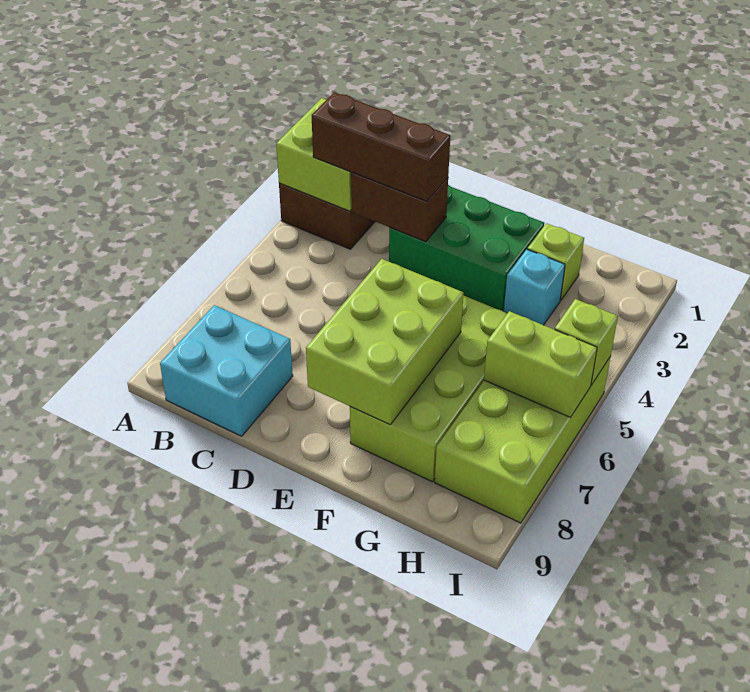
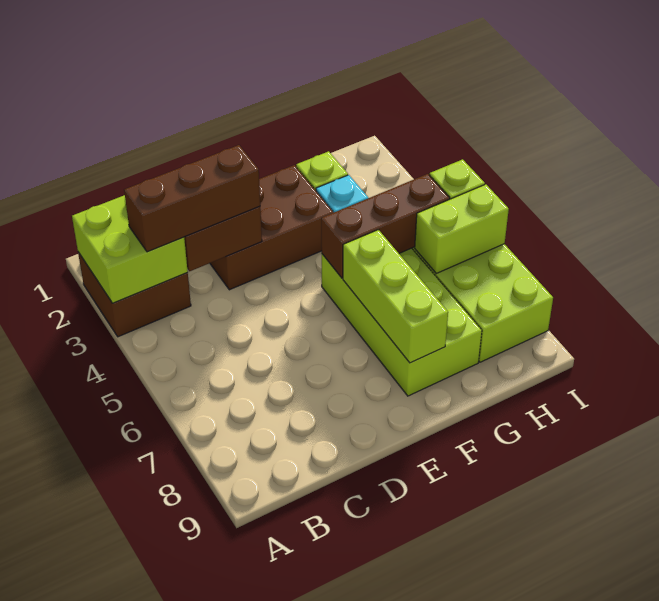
cyan 2x2 brick [160,305,293,436] -> none
green 2x3 brick [389,185,544,311] -> brown 2x3 brick [210,165,334,290]
lime 2x3 brick [306,259,464,425] -> lime 1x3 brick [343,230,448,363]
none -> brown 1x3 brick [321,174,450,278]

